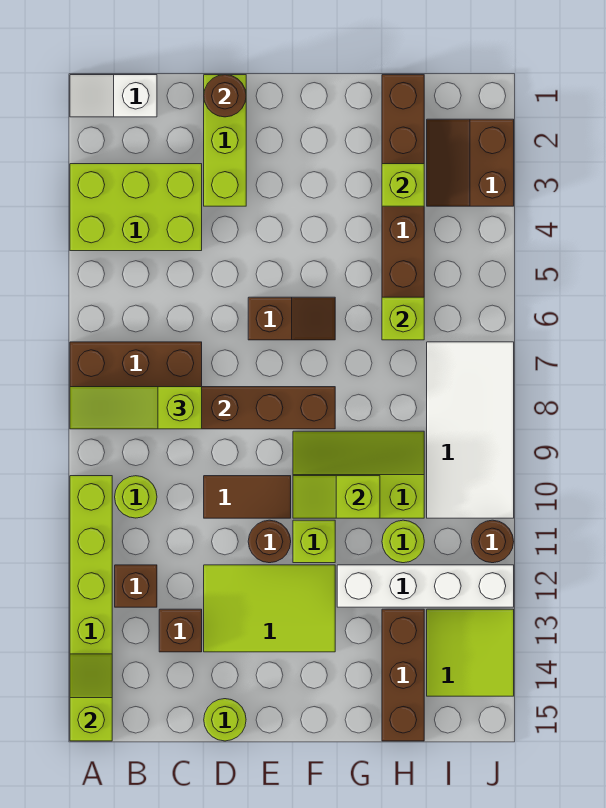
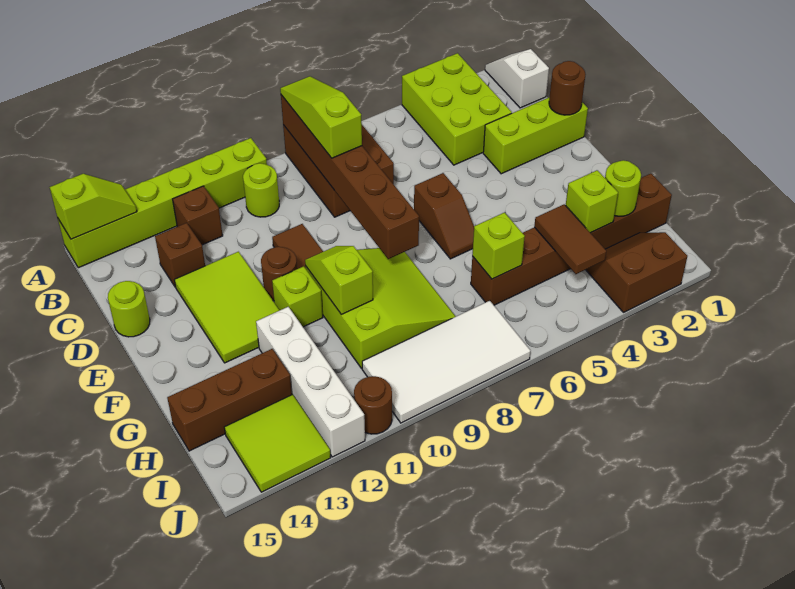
lime 2x3 slope [293,431,424,518] -> lime 3x3 slope [305,248,456,368]
none -> brown 1x2 tile [534,204,606,274]
lime 1x1 round brick [382,520,424,563] -> lime 1x1 round brick moved to [605,160,641,216]

